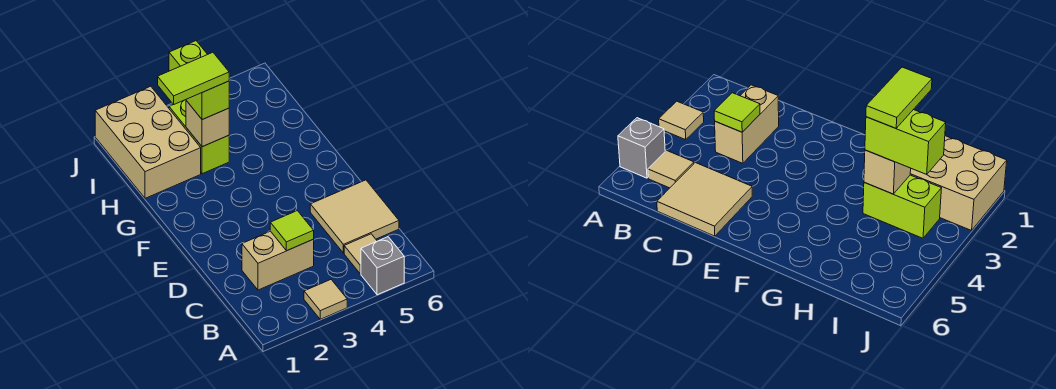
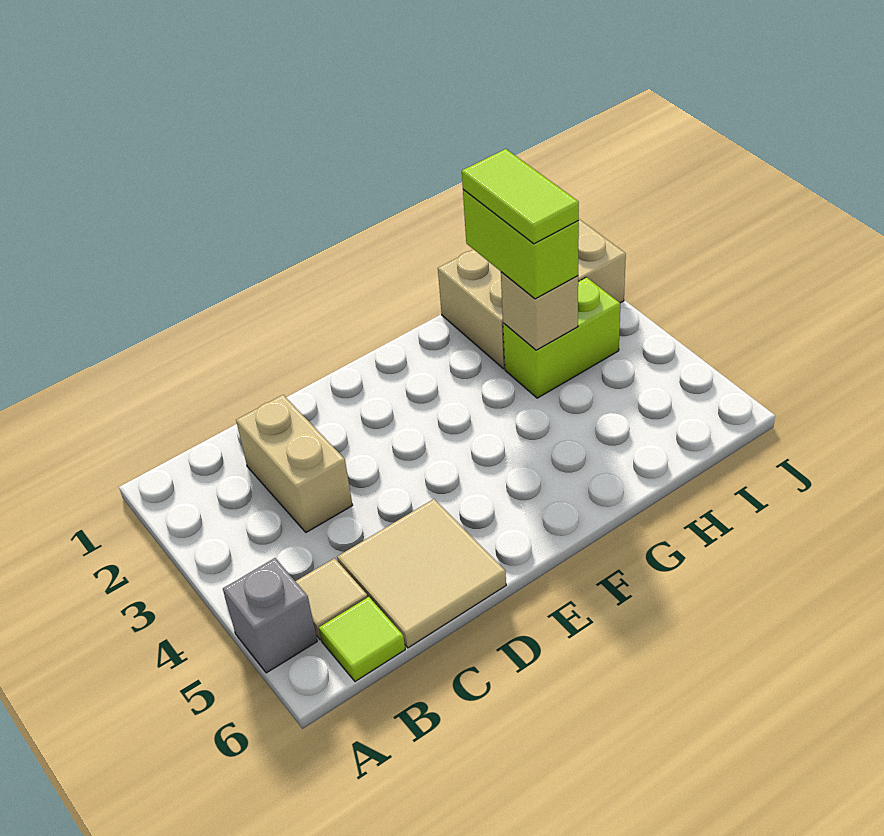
tan 1x1 tile [304,280,347,319] -> none
lime 1x1 tile [270,211,314,251] -> lime 1x1 tile moved to [319,597,405,682]
lime 1x2 brick [169,41,229,120] -> lime 1x2 brick turned to [463,190,579,299]

